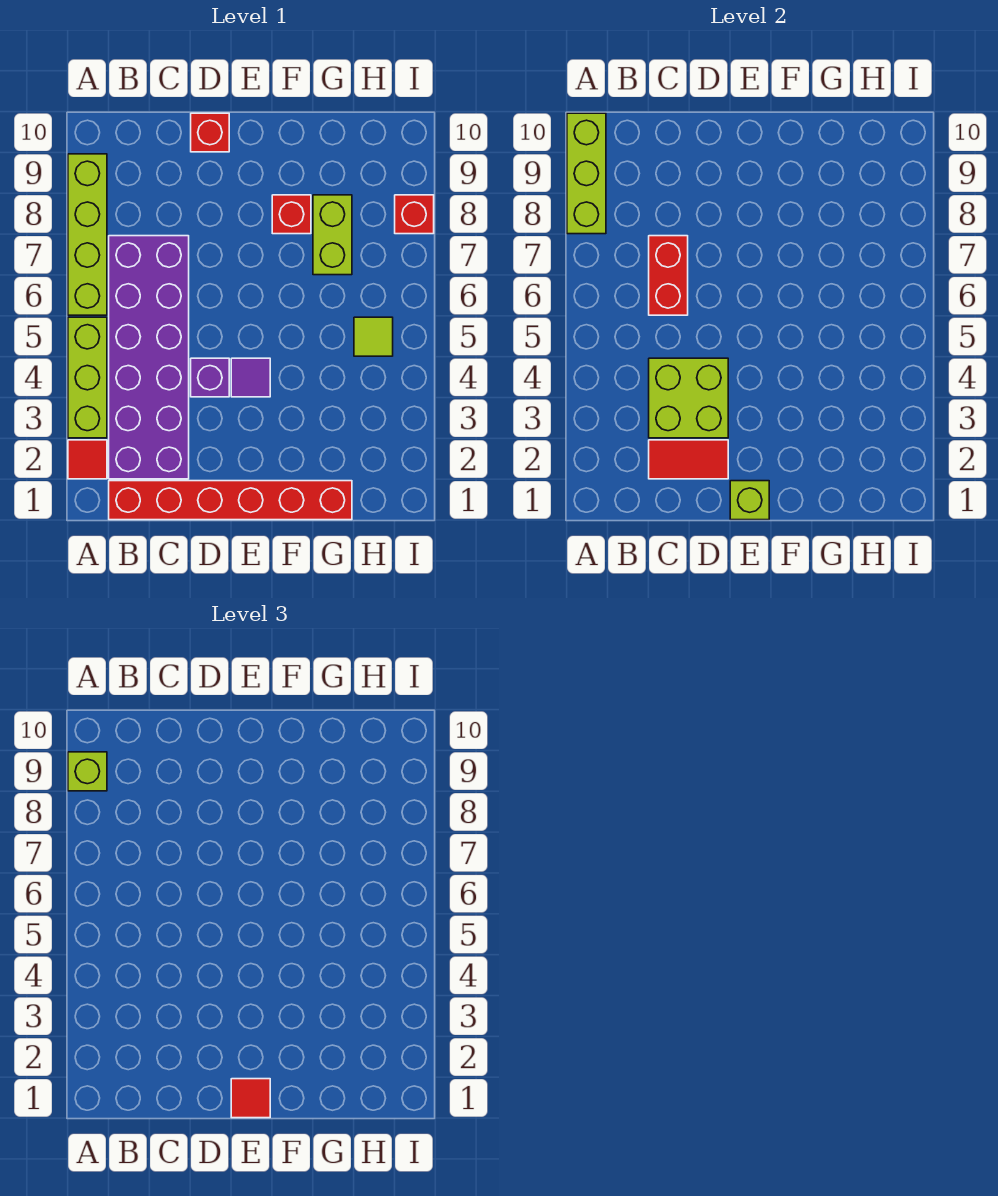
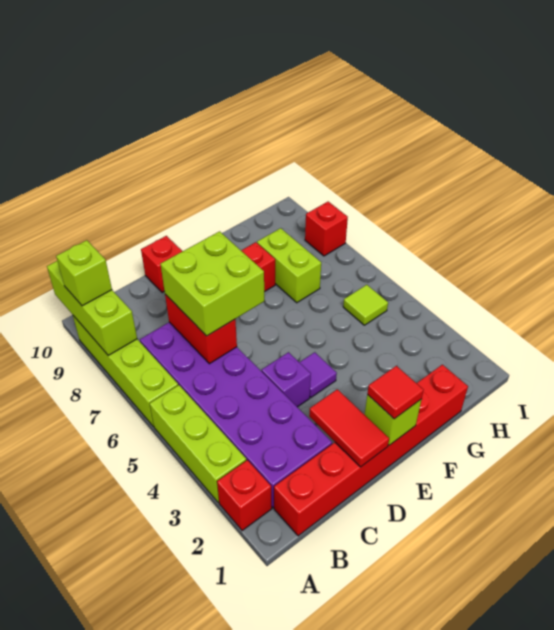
red 1x1 tile [68,440,107,479] -> red 1x1 brick [217,460,272,531]
red 1x2 tile [649,440,728,479] -> red 1x2 tile turned to [309,389,389,467]
lime 2x2 brick [649,358,728,438] -> lime 2x2 brick moved to [161,231,264,336]

